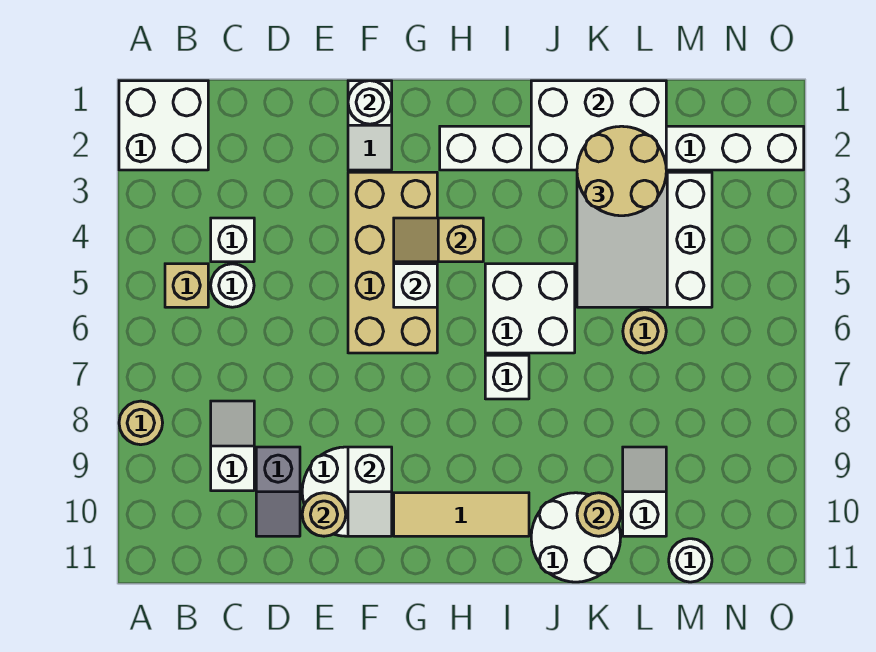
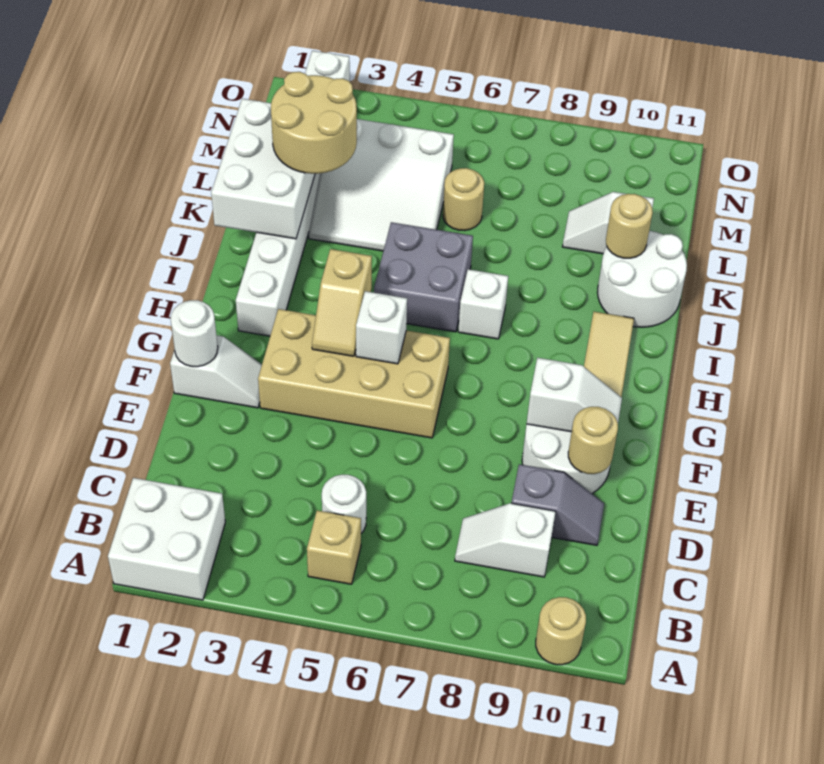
tan 1x1 round brick [119,401,163,445] -> tan 1x1 round brick moved to [536,597,586,665]
white 1x1 brick [211,218,254,262] -> none
white 2x2 brick [485,264,575,353] -> grey 2x2 brick [374,222,473,332]
white 1x1 round brick [669,539,712,582] -> none

